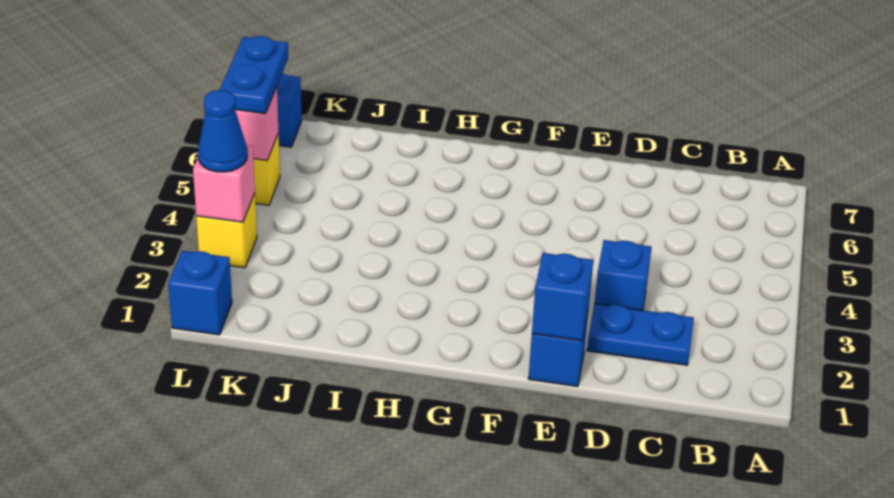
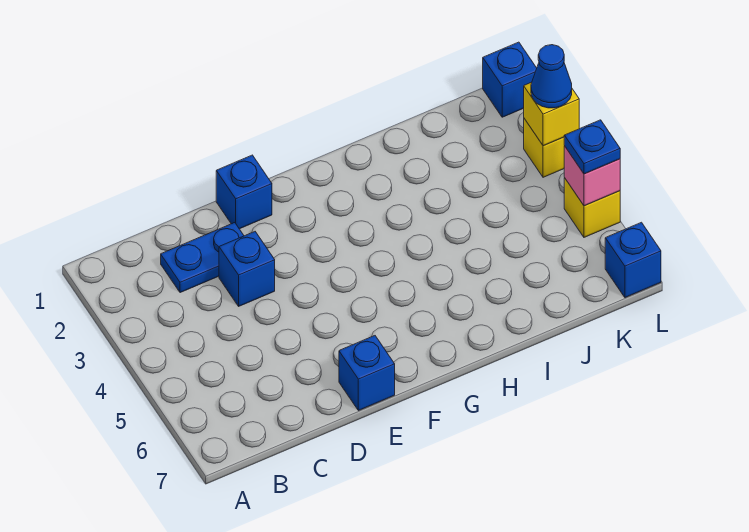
blue 1x1 brick [532,253,593,341] -> blue 1x1 brick moved to [339,336,395,411]
pink 1x1 brick [193,145,255,222] -> yellow 1x1 brick [524,82,579,146]
blue 1x2 plate [220,36,288,114] -> blue 1x1 plate [564,120,620,174]

